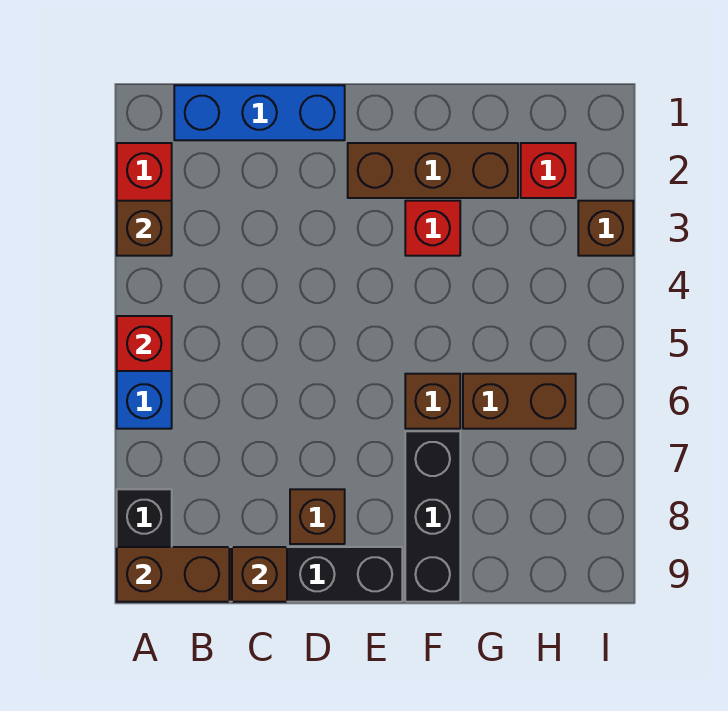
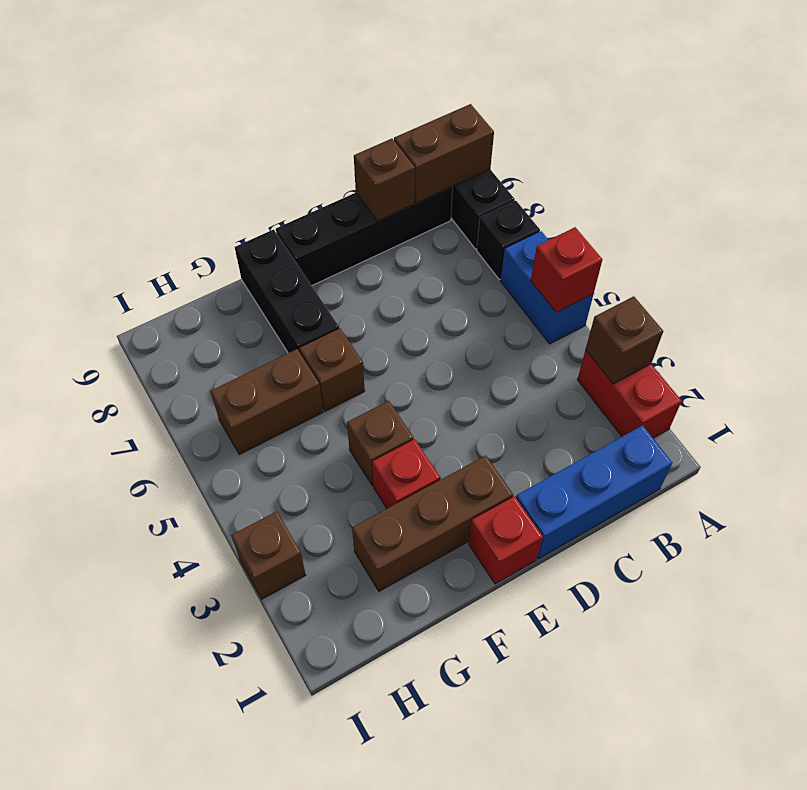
none -> black 1x1 brick [477,201,540,280]
brown 1x1 brick [290,489,345,544] -> brown 1x1 brick moved to [347,401,413,486]
red 1x1 brick [521,143,576,198] -> red 1x1 brick moved to [469,496,543,584]

